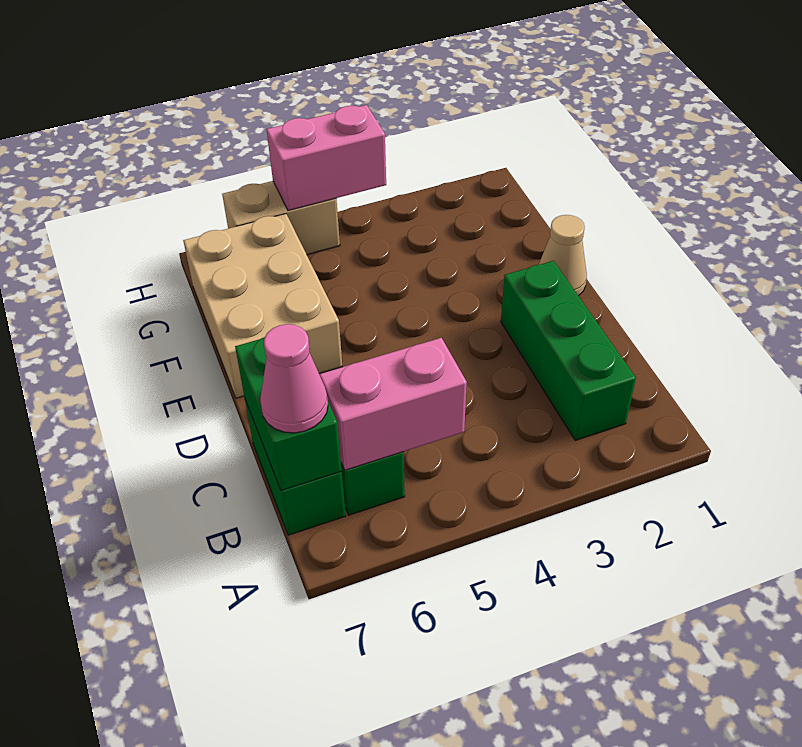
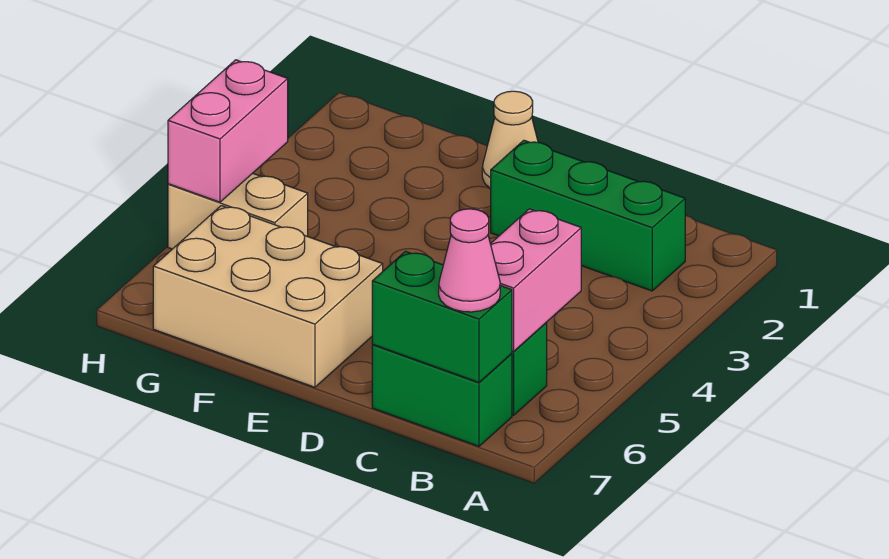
tan 1x2 brick [222,181,340,255] -> tan 1x2 brick turned to [168,173,308,249]

